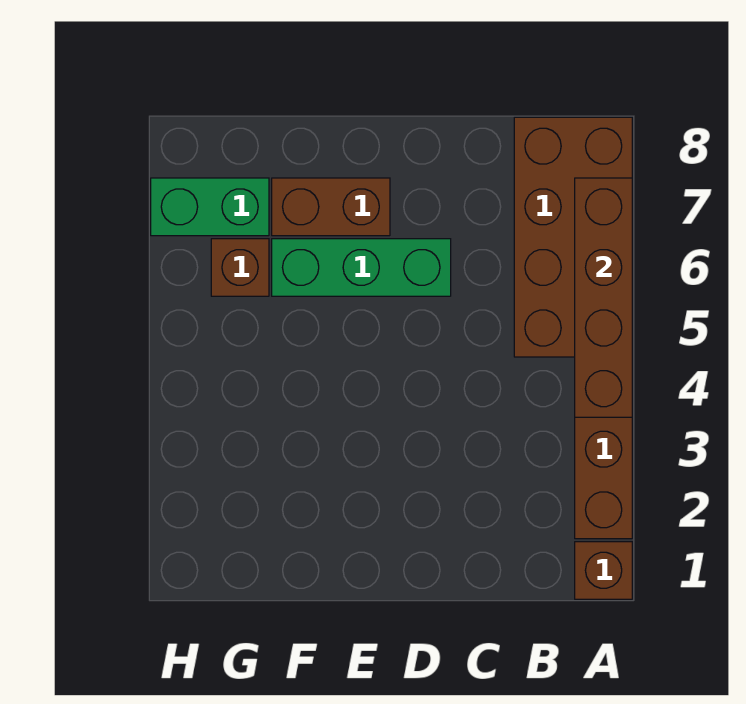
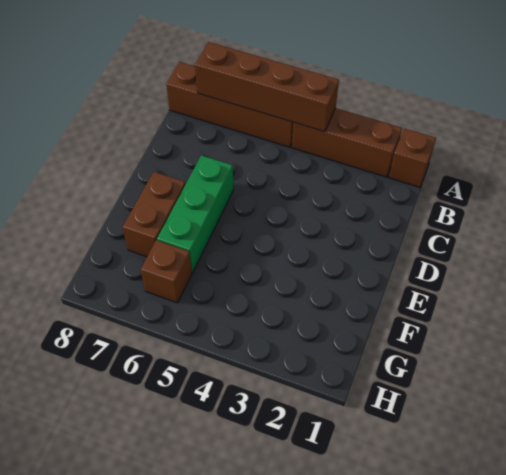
brown 2x4 brick [514,117,632,357] -> brown 1x4 brick [166,62,294,147]
green 1x2 brick [151,178,269,236] -> none

